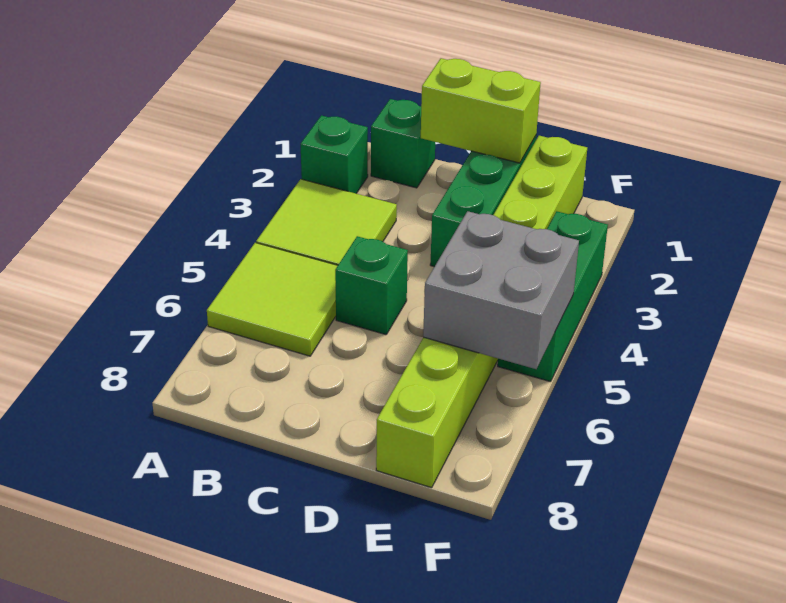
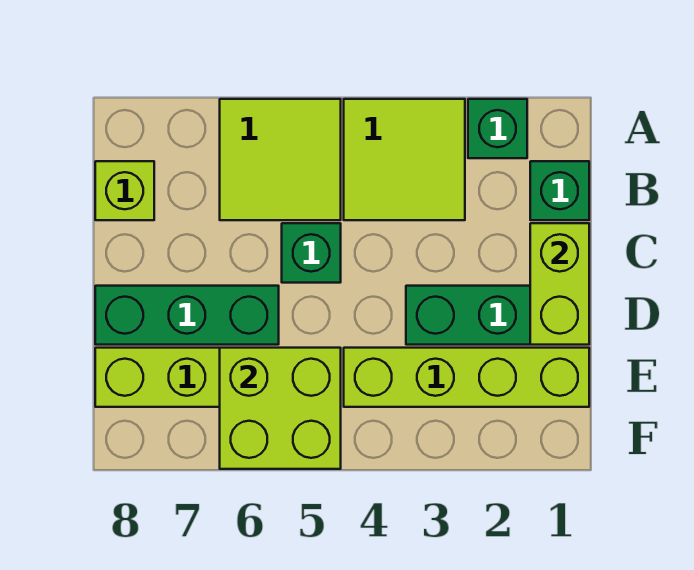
none -> lime 1x1 brick [95,161,154,220]
grey 2x2 brick [423,211,579,369] -> lime 2x2 brick [220,348,341,469]
green 1x3 brick [498,211,608,382] -> green 1x3 brick moved to [95,286,279,345]

